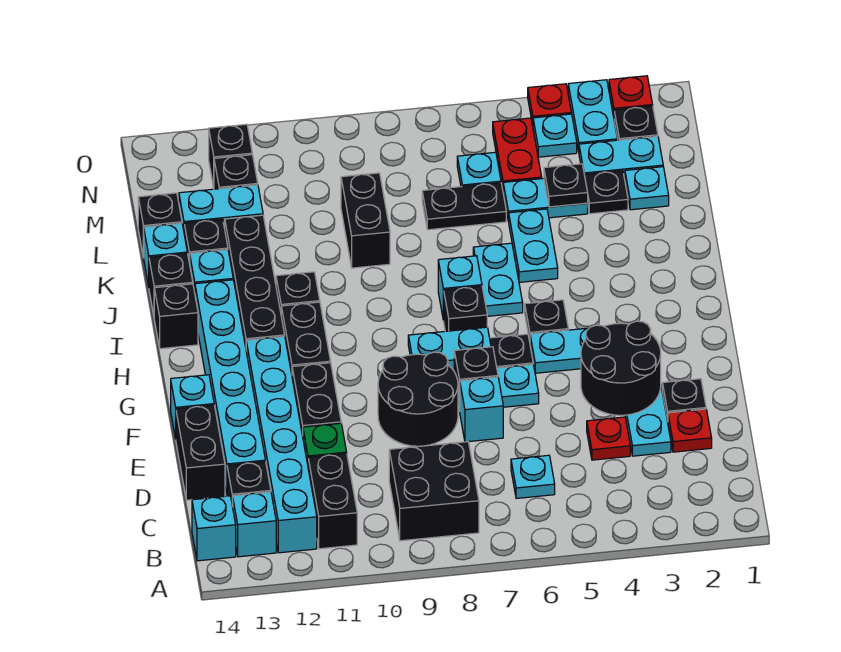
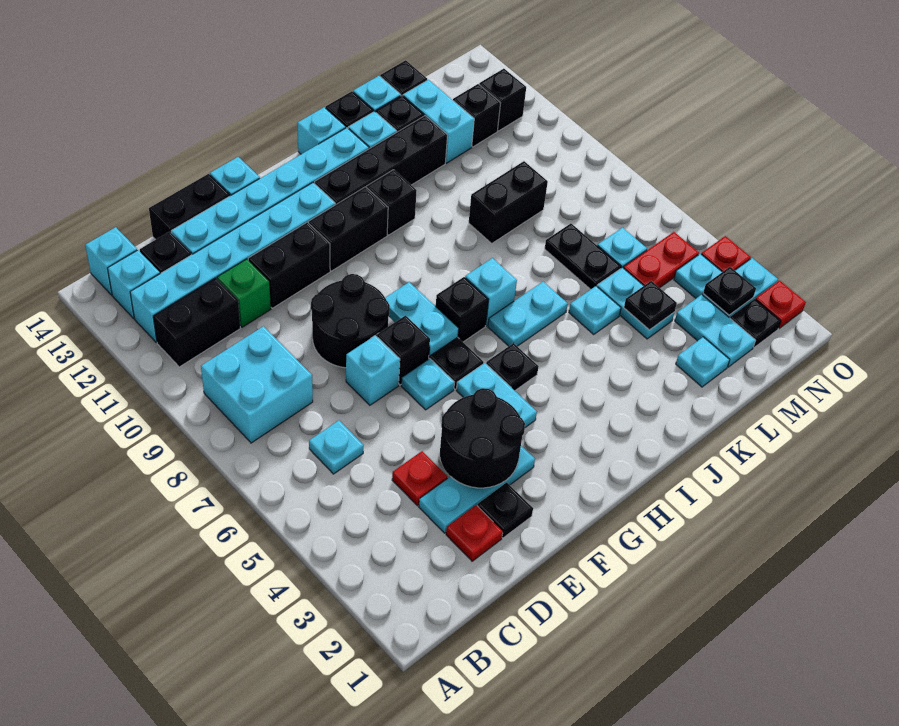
black 2x2 brick [389,442,479,541] -> cyan 2x2 brick [201,326,313,443]
black 1x1 brick [154,284,198,349] -> cyan 1x1 brick [297,107,346,154]
cyan 1x2 plate [509,209,558,282] -> cyan 1x1 plate [569,286,621,334]
black 1x1 plate [584,171,628,214] -> black 1x1 plate moved to [703,267,756,315]

